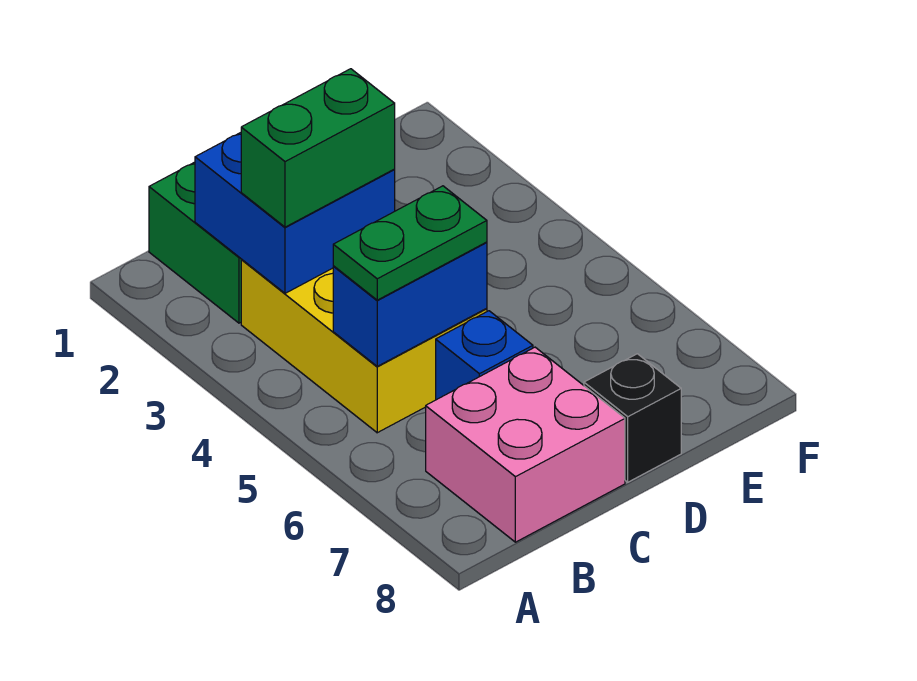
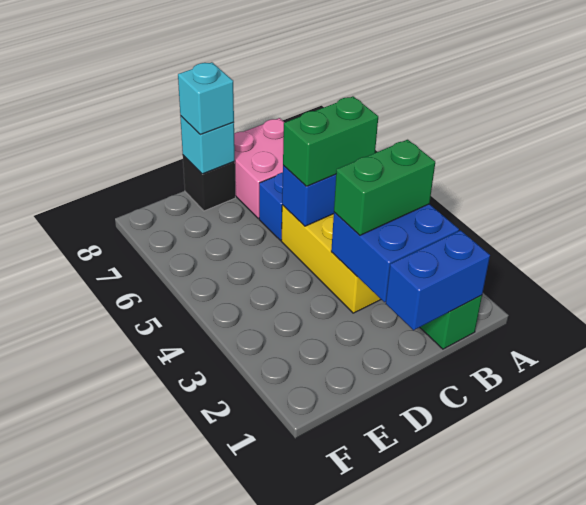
none -> blue 1x2 brick [386,230,490,330]
green 1x2 plate [333,186,487,300] -> green 1x2 brick [283,96,378,186]
none -> cyan 1x1 brick [180,116,235,174]
none -> cyan 1x1 brick [178,62,234,135]

